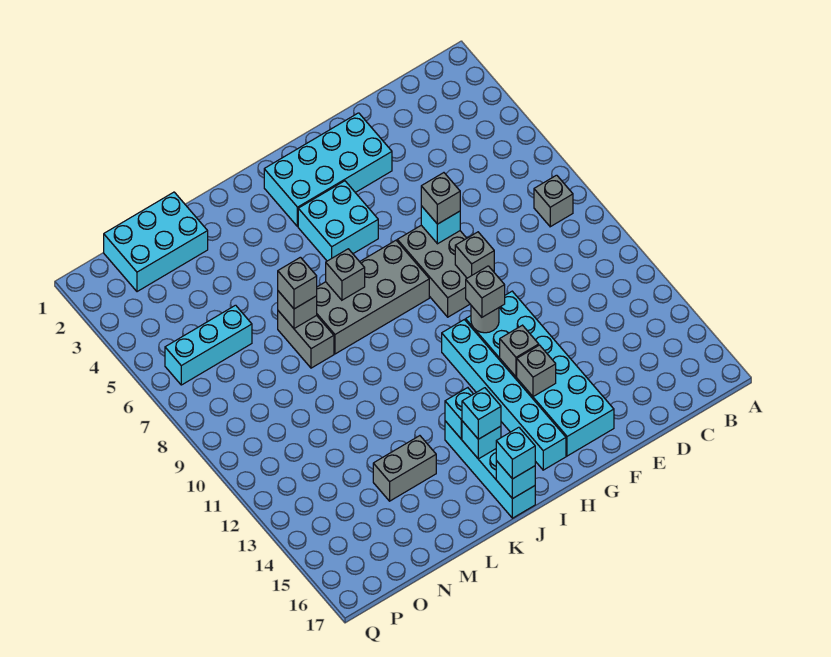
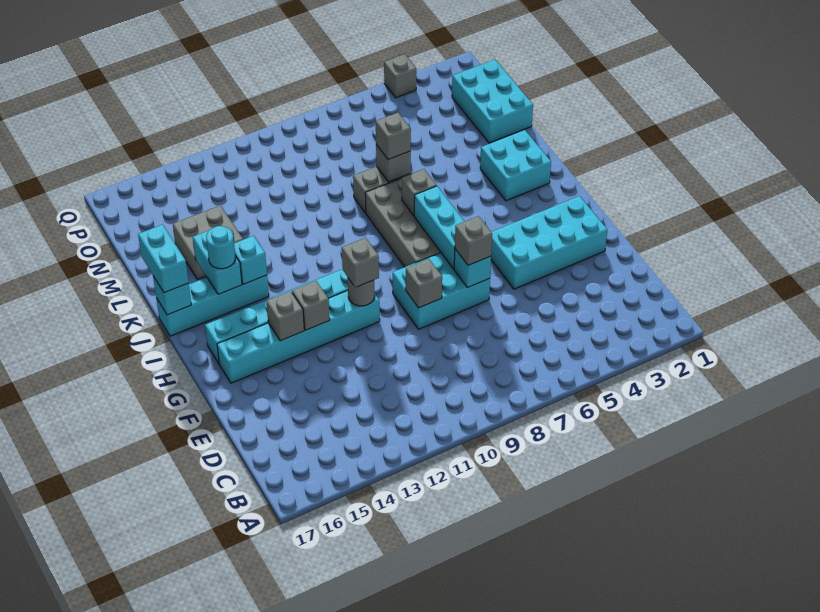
grey 1x1 brick [534,175,573,227] -> grey 1x1 brick moved to [384,54,416,98]
cyan 2x4 brick [264,113,392,227] -> cyan 2x4 brick turned to [491,196,607,289]
grey 2x3 brick [397,225,494,317] -> cyan 2x3 brick [393,253,490,329]
cyan 2x6 brick [466,291,614,456] -> cyan 1x6 brick [217,291,380,383]
cyan 2x2 brick [298,181,378,261] -> cyan 2x2 brick moved to [480,130,551,201]
cyan 1x1 brick [462,421,501,459] -> cyan 1x2 brick [193,231,242,294]
cyan 1x1 brick [462,388,501,439] -> cyan 1x1 round brick [206,226,235,269]
cyan 1x1 brick [496,427,535,479] -> cyan 1x2 brick [138,225,189,293]
grey 1x2 brick [373,436,436,501] -> grey 2x2 brick [173,205,243,280]
cyan 1x3 brick [165,305,252,385] -> cyan 1x3 brick moved to [414,186,465,269]

